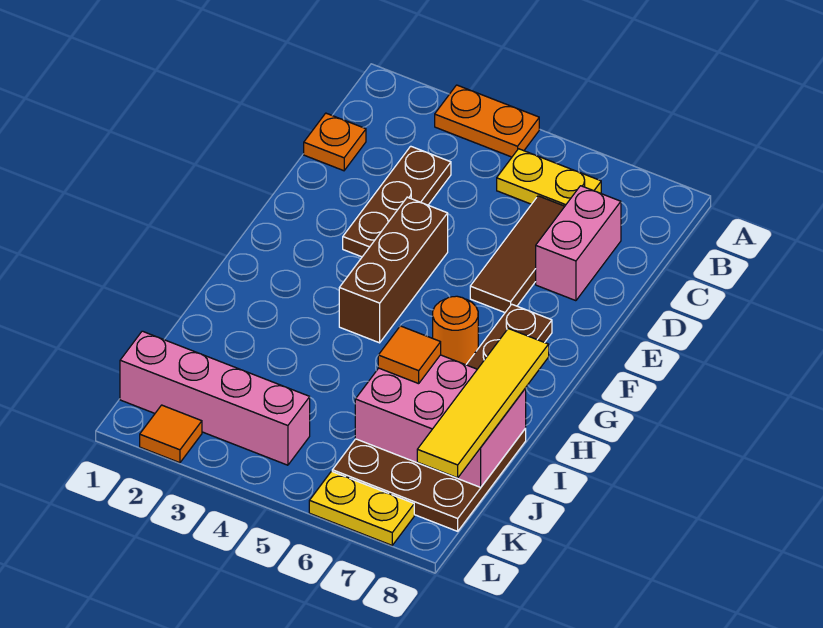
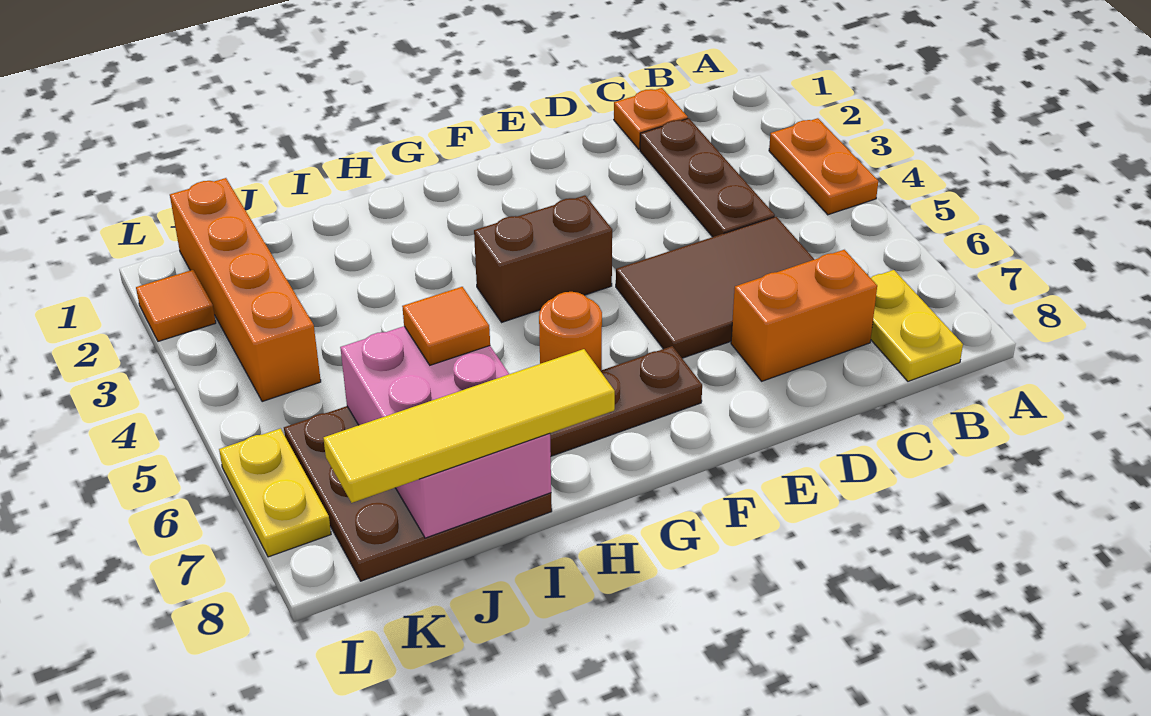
yellow 1x2 plate [497,149,601,206] -> yellow 1x2 plate moved to [871,270,963,381]
brown 1x3 plate [343,146,451,257] -> brown 1x3 plate turned to [640,118,775,237]
brown 1x3 tile [470,196,565,312] -> brown 2x3 tile [616,216,814,358]
pink 1x2 brick [536,186,621,301] -> orange 1x2 brick [731,250,877,381]
brown 1x3 brick [339,197,448,343] -> brown 1x2 brick [474,195,612,322]
pink 1x4 brick [120,331,310,465] -> orange 1x4 brick [170,178,321,402]

